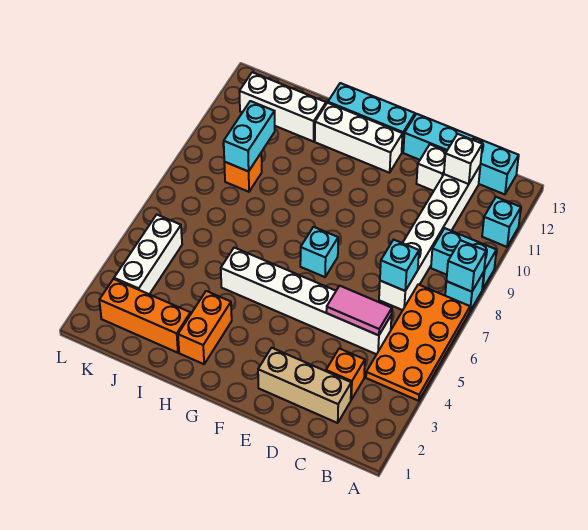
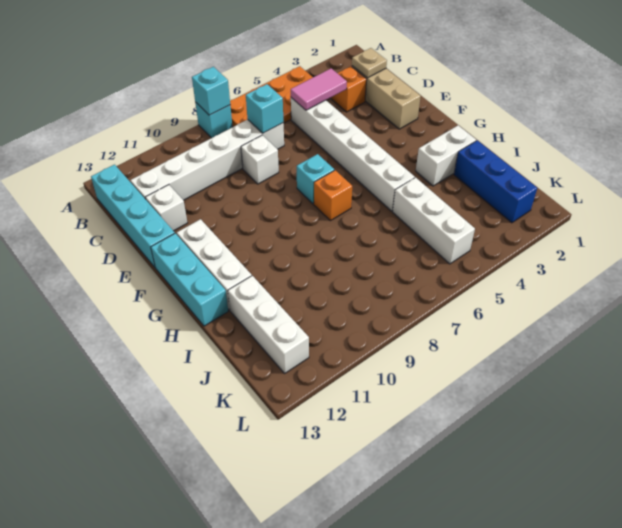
cyan 1x2 brick [431,228,496,289] -> none
cyan 1x1 brick [482,197,521,247] -> none
none -> tan 1x1 plate [352,48,387,78]
pink 1x2 tile [326,286,392,335] -> pink 1x2 tile turned to [291,69,347,110]
white 1x1 brick [444,134,482,184] -> white 1x1 brick moved to [241,135,279,184]
orange 1x2 brick [178,291,232,364] -> white 1x2 brick [416,125,476,186]
orange 1x3 brick [99,279,191,353] -> blue 1x3 brick [454,140,537,223]
orange 1x1 brick [224,153,262,192] -> orange 1x1 brick moved to [314,170,352,221]
cyan 1x2 brick [224,101,275,172] -> none
white 1x3 brick [114,215,182,294] -> white 1x3 brick turned to [393,178,475,264]

